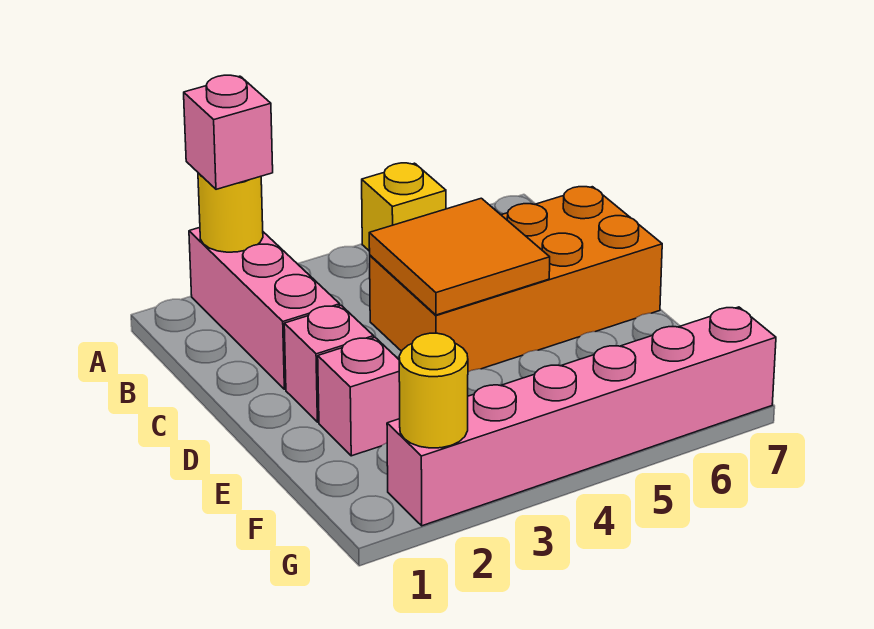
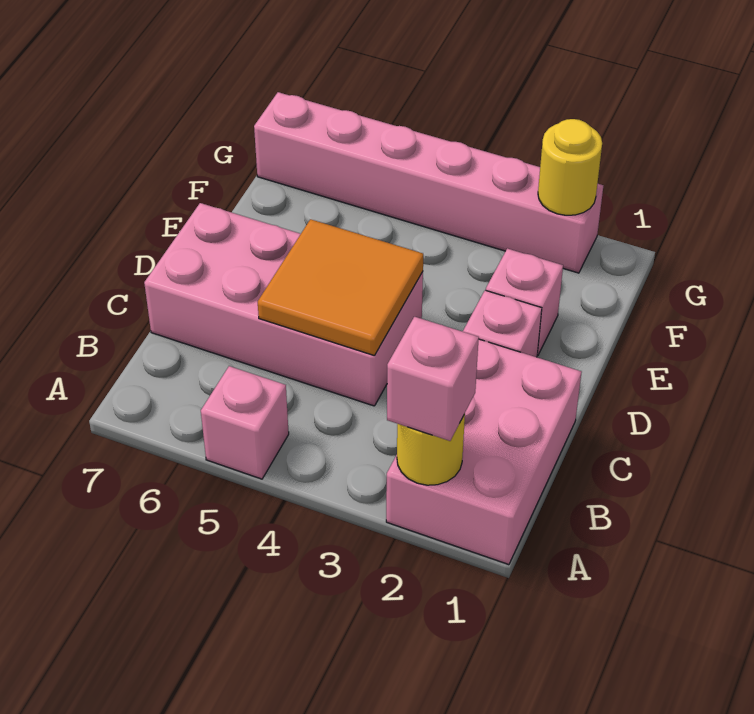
pink 1x3 brick [189,228,340,389] -> pink 2x3 brick [386,339,582,565]
yellow 1x1 brick [362,163,446,251] -> pink 1x1 brick [201,366,289,479]
orange 2x4 brick [370,187,662,372] -> pink 2x4 brick [144,203,423,406]

